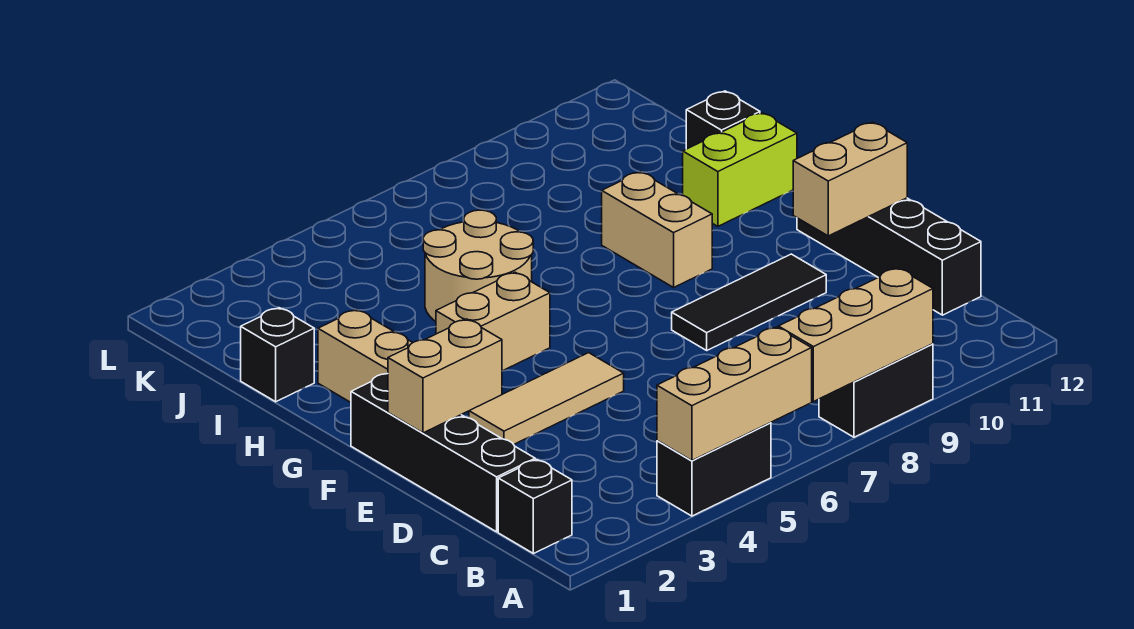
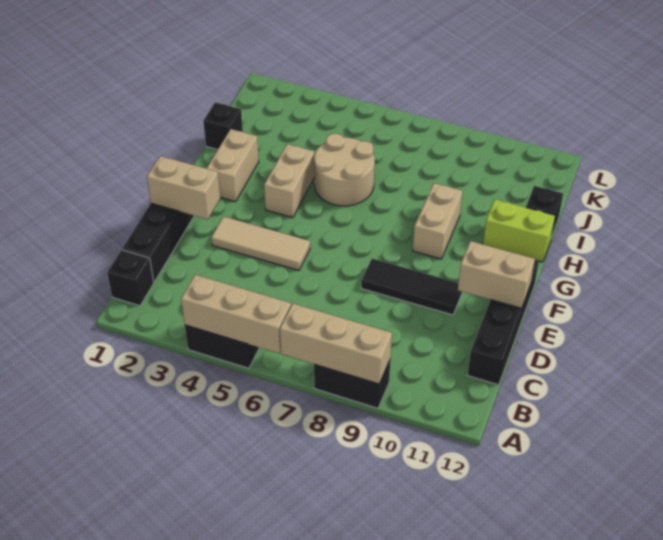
tan 1x2 brick [436,272,550,371] -> tan 1x2 brick turned to [264,144,314,218]

